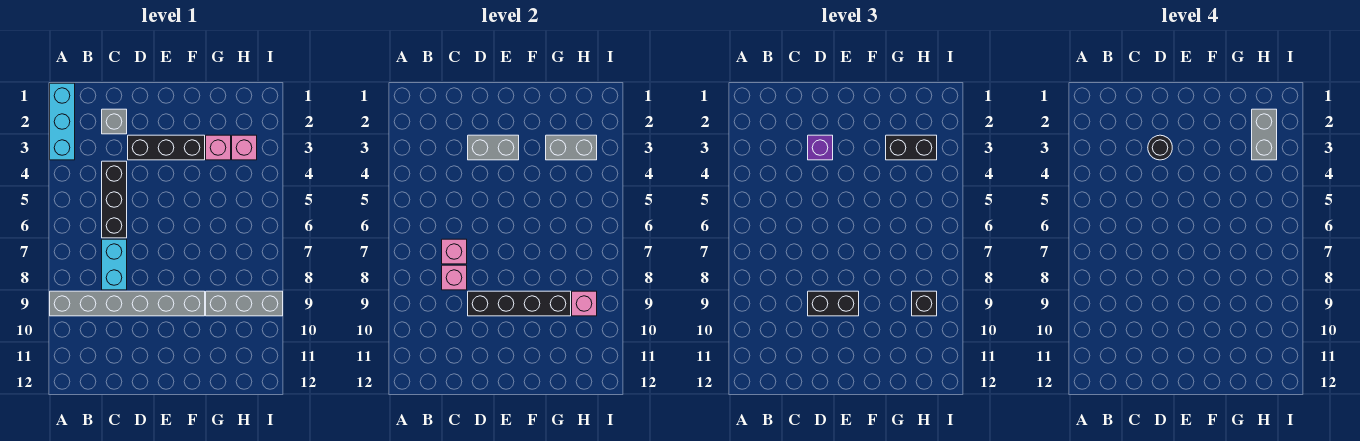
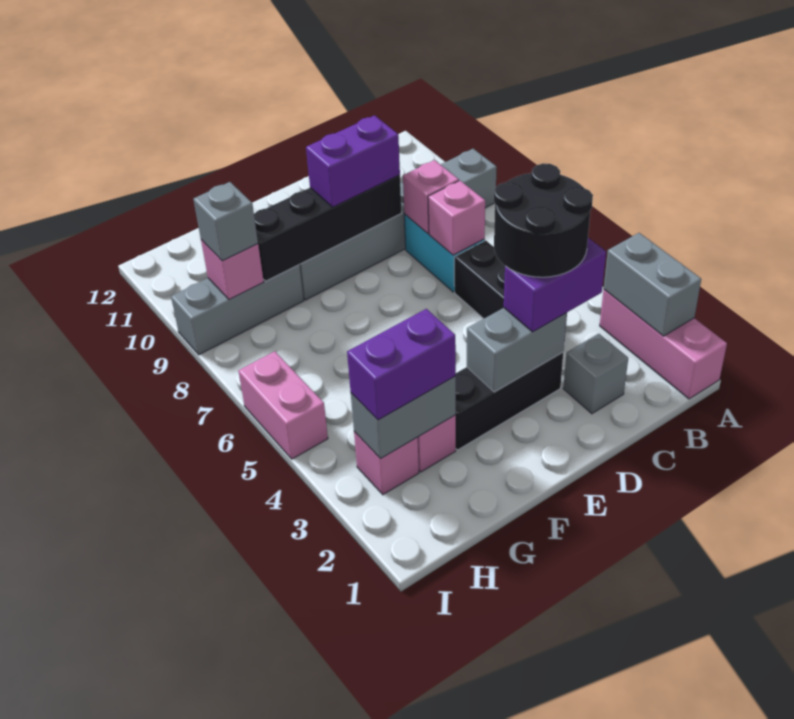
cyan 1x3 brick [50,83,75,160] -> pink 1x3 brick [600,289,727,399]
purple 1x1 brick [808,135,833,160] -> purple 1x2 brick [504,238,606,332]
black 1x1 round brick [1148,135,1172,160] -> black 2x2 round brick [494,163,593,277]
black 1x2 brick [808,291,859,316] -> purple 1x2 brick [306,115,400,207]
black 1x2 brick [886,135,937,160] -> purple 1x2 brick [347,309,456,420]
grey 1x2 brick [1252,109,1277,160] -> grey 1x2 brick moved to [604,233,701,336]
black 1x1 brick [912,291,937,316] -> grey 1x1 brick [193,182,258,261]
none -> pink 1x2 brick [238,351,328,459]

